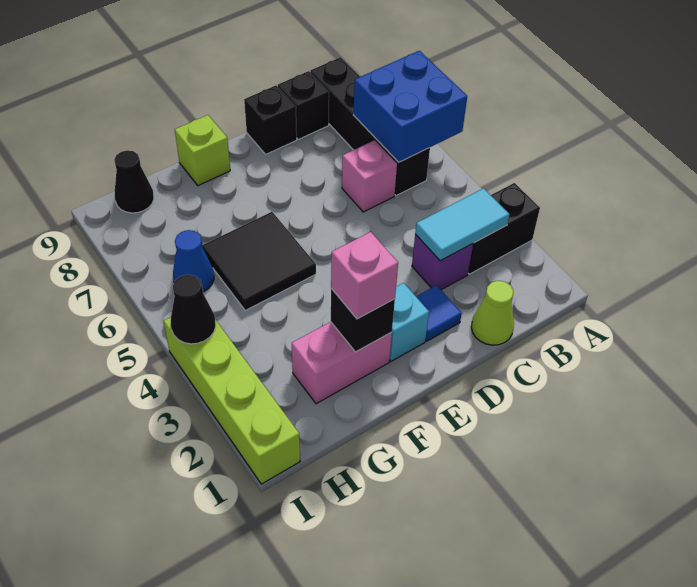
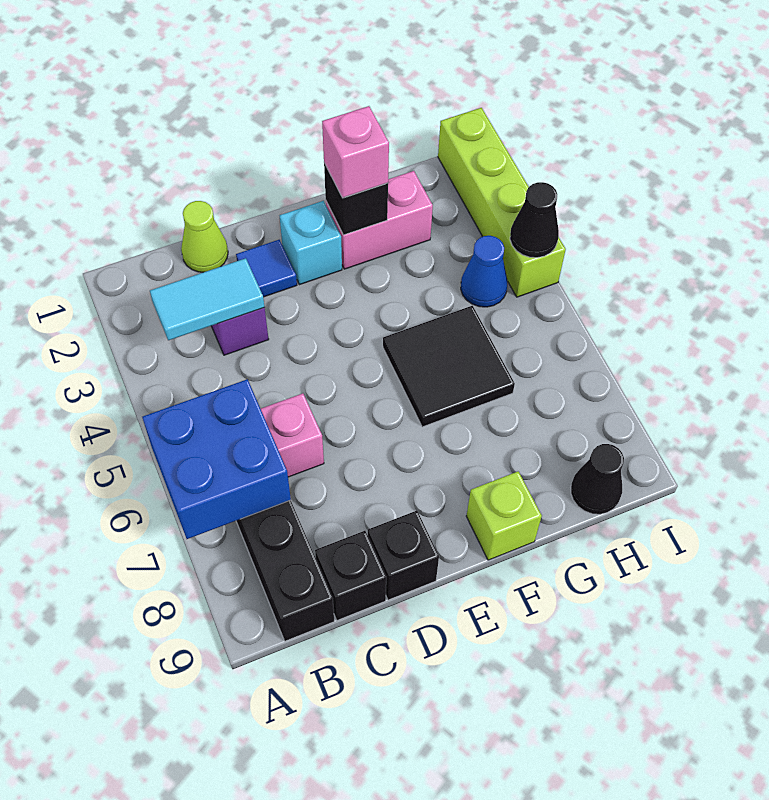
black 1x2 brick [468,183,540,274] -> none
blue 1x1 cone [173,230,214,292] -> blue 1x1 cone moved to [461,236,508,307]

